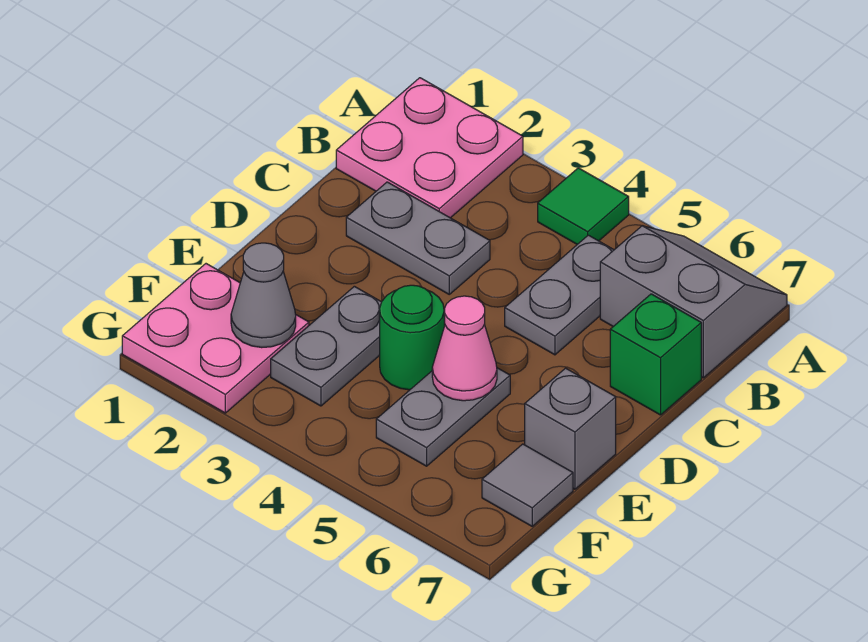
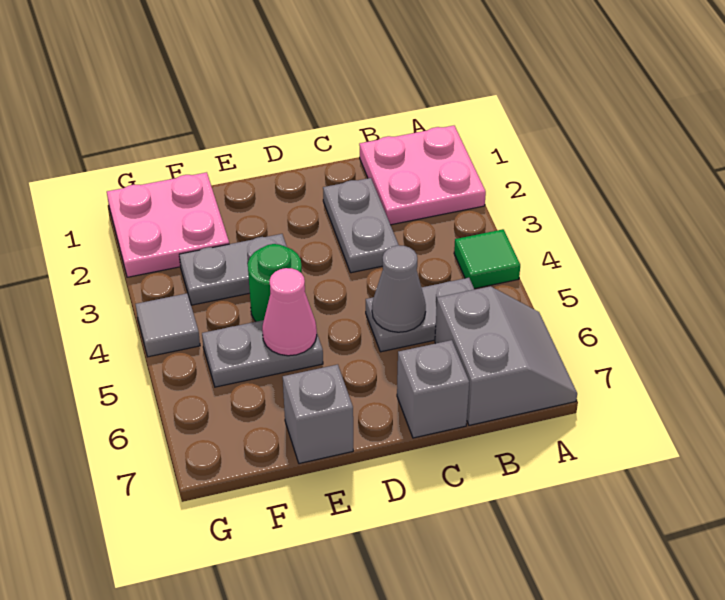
green 1x1 brick [610,294,701,415] -> grey 1x1 brick [397,340,469,438]
grey 1x1 cone [231,243,296,348] -> grey 1x1 cone moved to [372,245,426,332]
grey 1x1 tile [482,444,573,526] -> grey 1x1 tile moved to [136,293,200,357]

